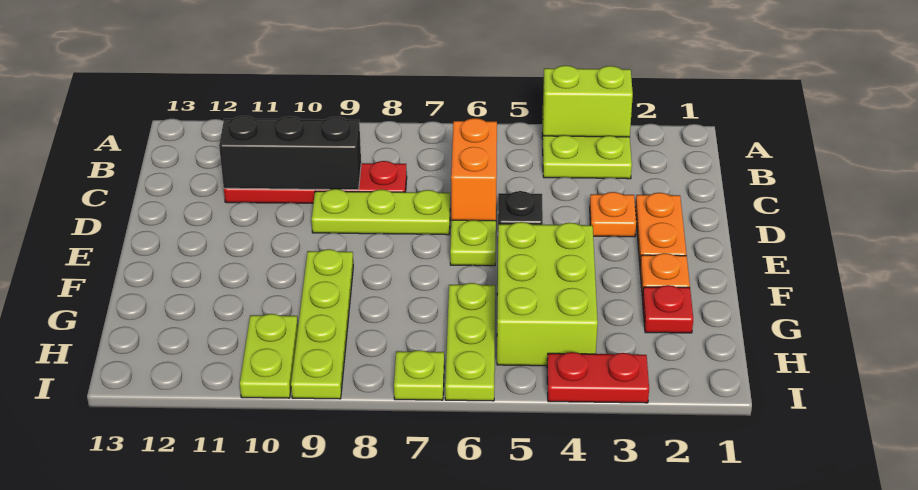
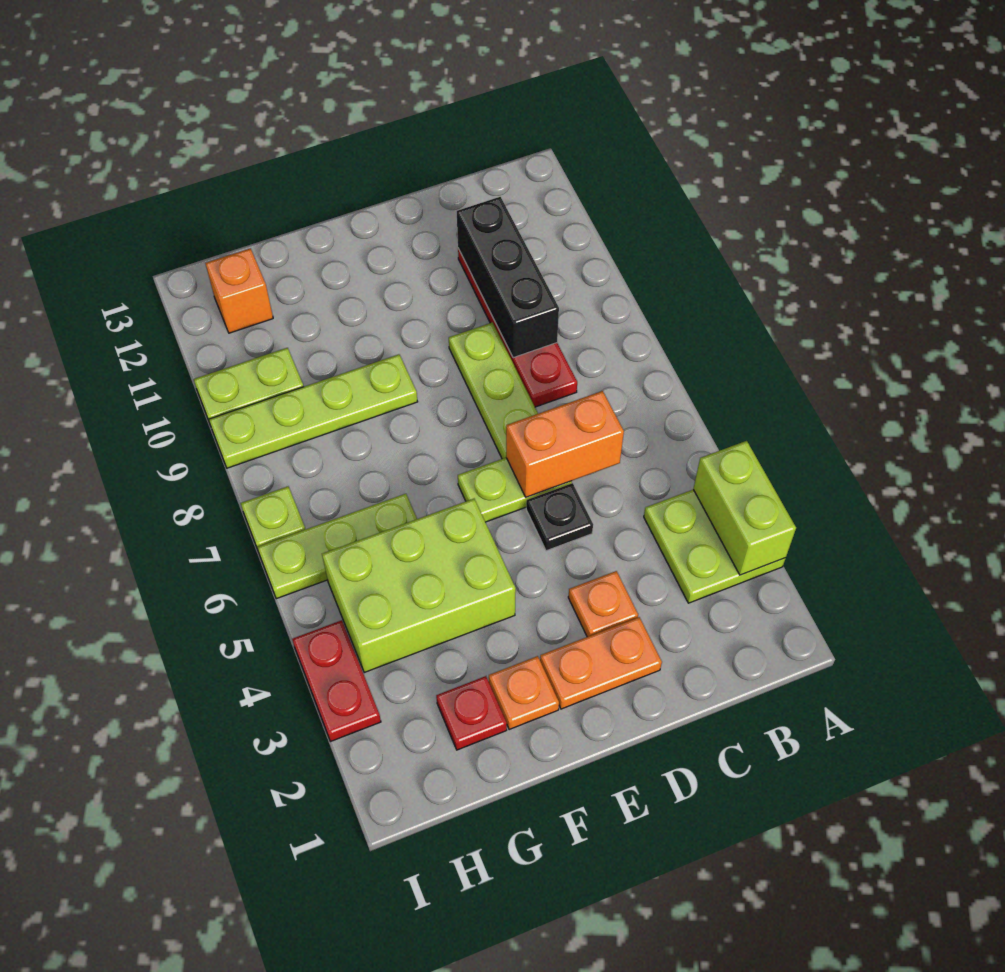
none -> orange 1x1 brick [205,248,273,333]

